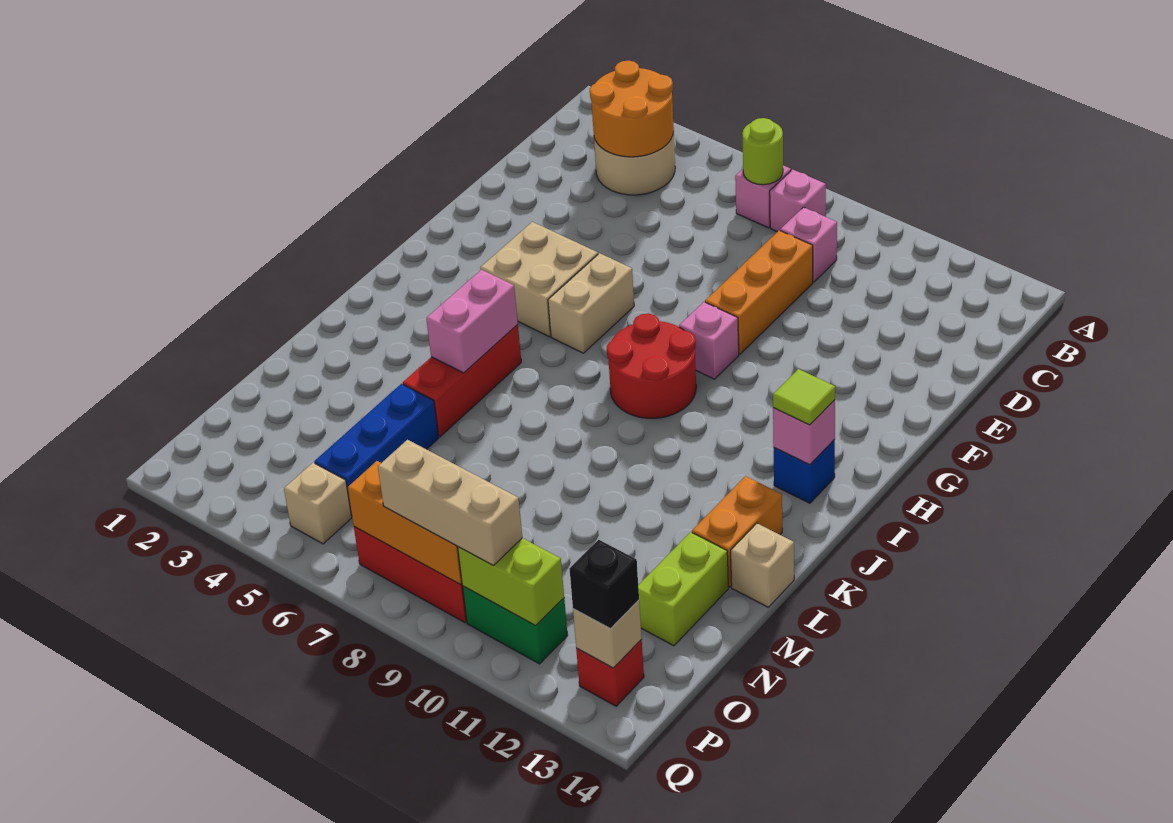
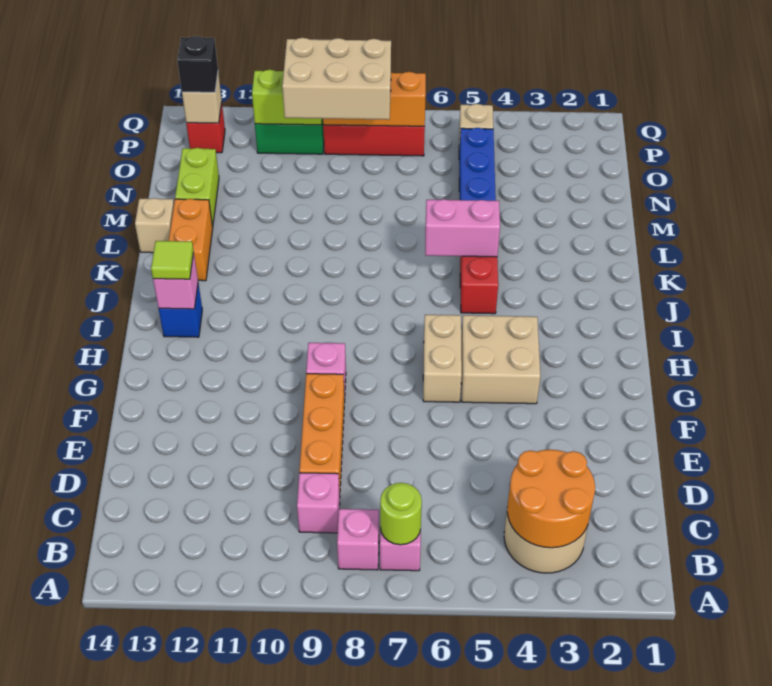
red 2x2 round brick [607,314,696,418] -> none
pink 1x2 brick [426,270,518,373] -> pink 1x2 brick turned to [425,199,500,257]
tan 1x3 brick [378,440,522,565] -> tan 2x3 brick [282,38,391,120]

